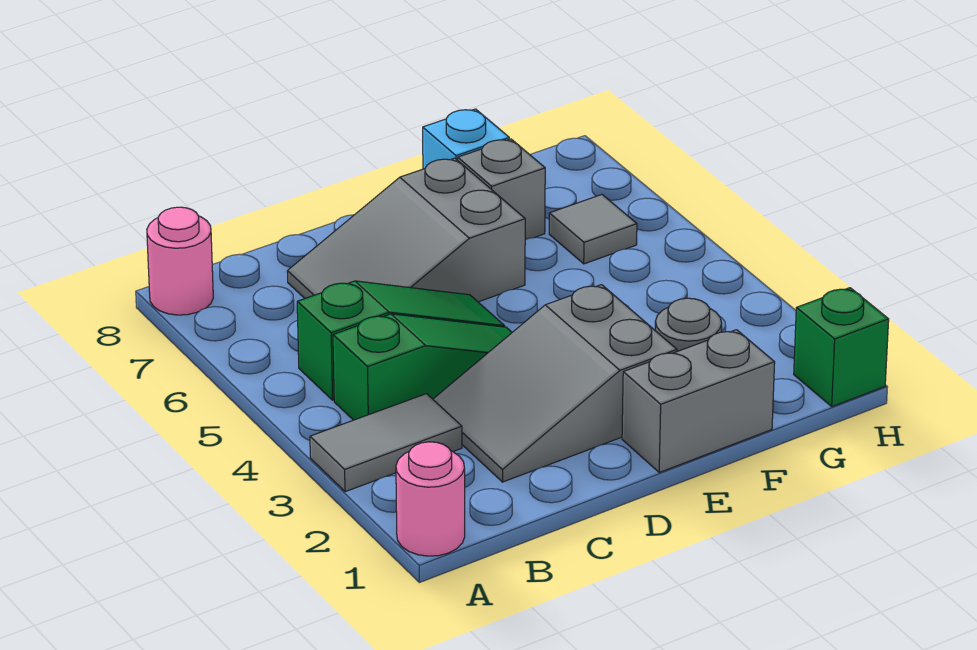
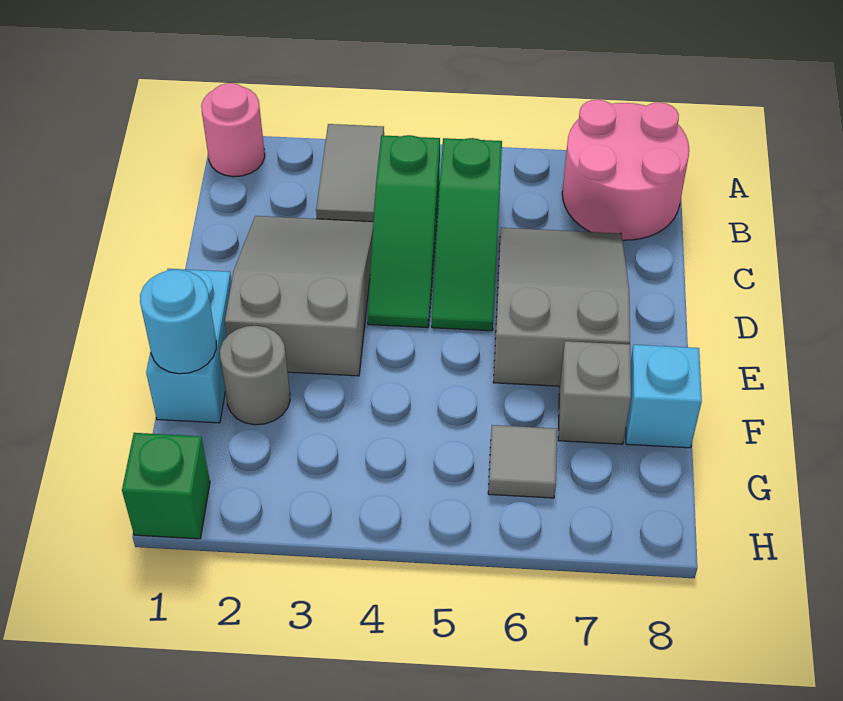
pink 1x1 round brick [147,207,213,315] -> pink 2x2 round brick [562,100,689,240]
grey 1x2 brick [622,330,775,472] -> cyan 1x2 brick [146,269,232,423]
none -> cyan 1x1 round brick [140,270,216,374]

